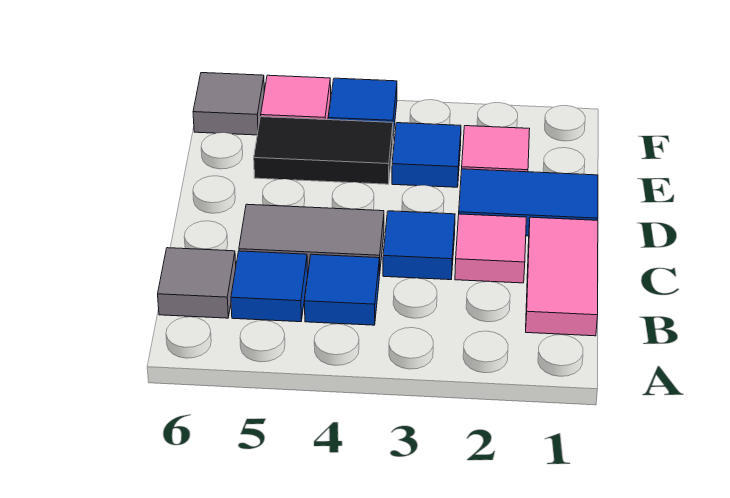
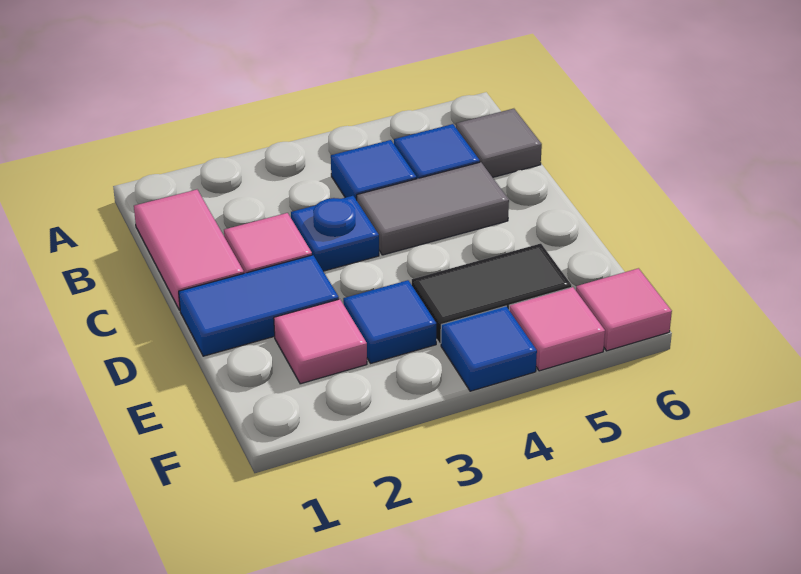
blue 1x1 tile [383,211,455,280] -> blue 1x1 plate [291,196,379,271]
grey 1x1 tile [193,73,264,135] -> pink 1x1 tile [576,268,672,351]

